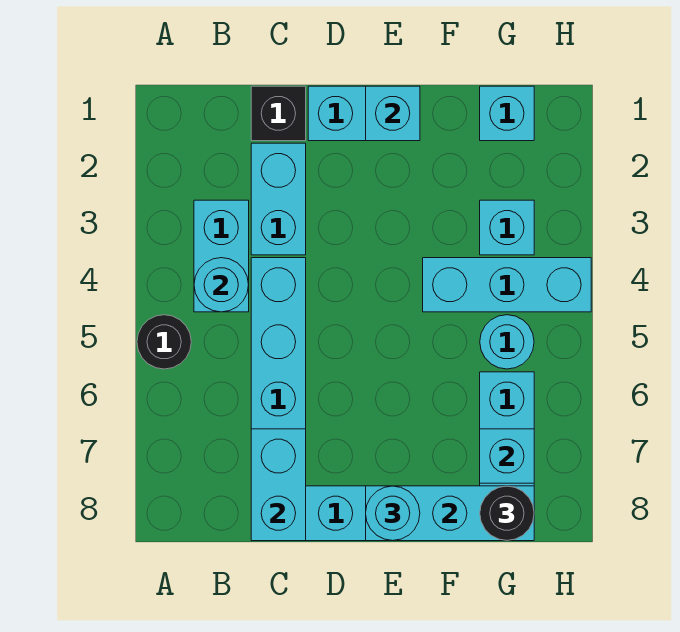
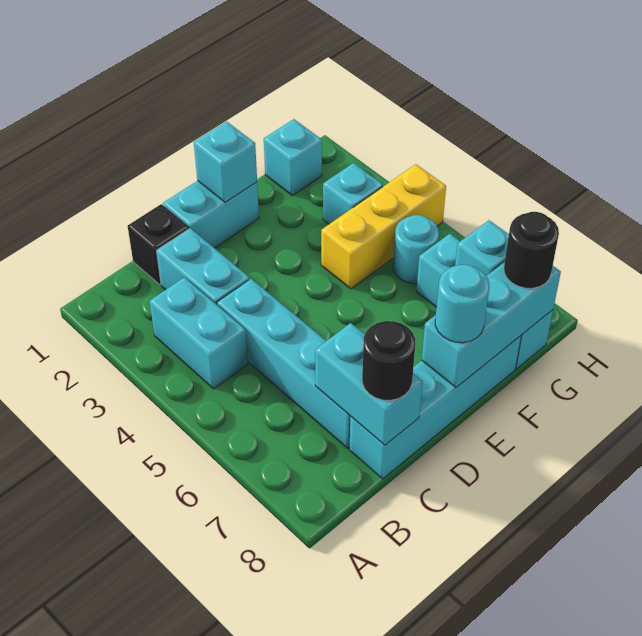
black 1x1 round brick [137,315,191,369] -> black 1x1 round brick moved to [362,321,415,400]
cyan 1x1 round brick [194,258,249,312] -> none
cyan 1x3 brick [423,258,591,312] -> yellow 1x3 brick [321,164,446,289]

